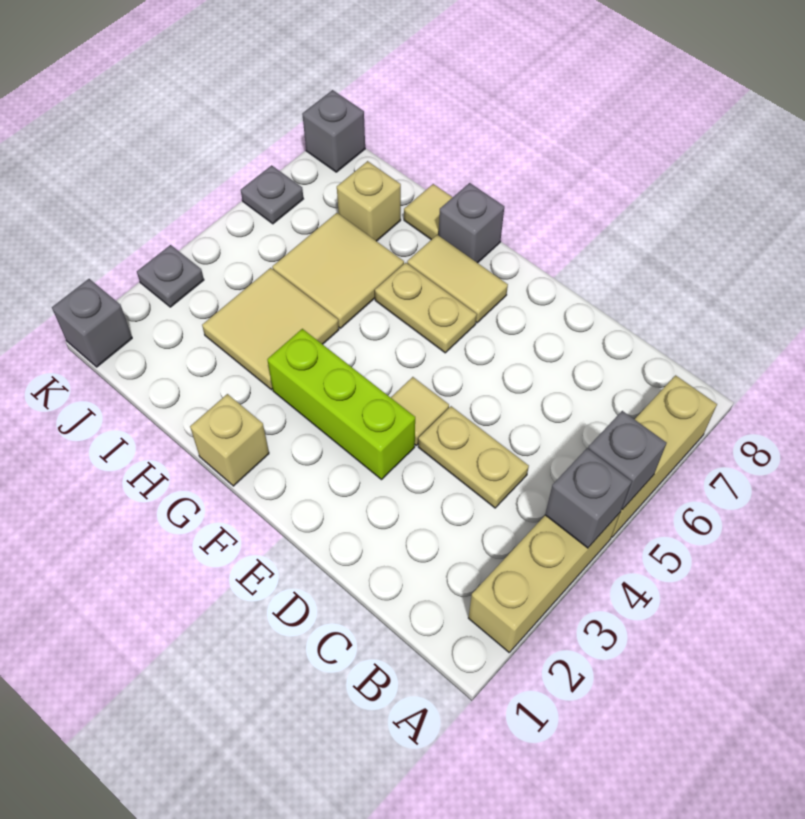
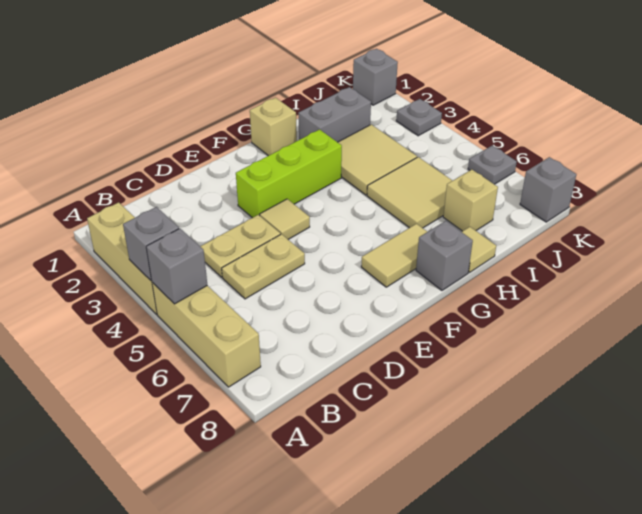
tan 1x2 plate [375,263,477,353] -> tan 1x2 plate moved to [222,234,305,299]
none -> grey 1x2 brick [298,87,371,142]

